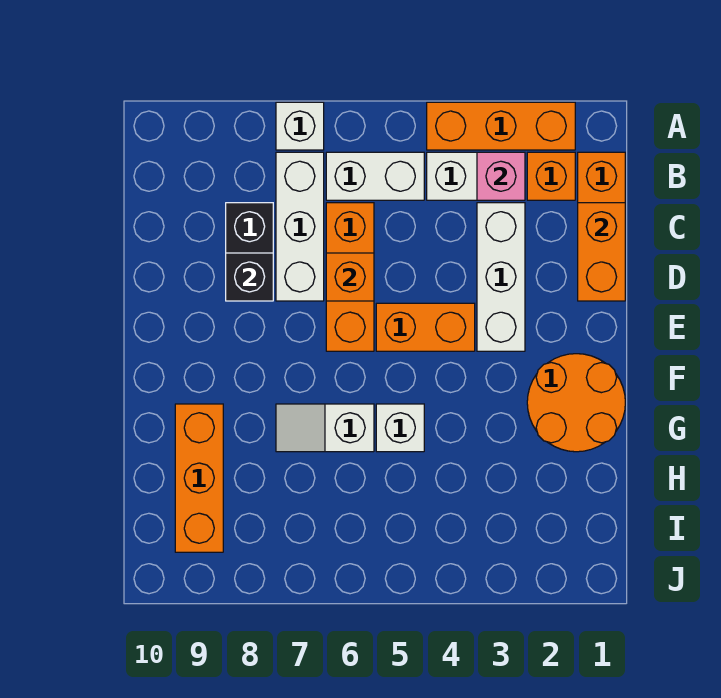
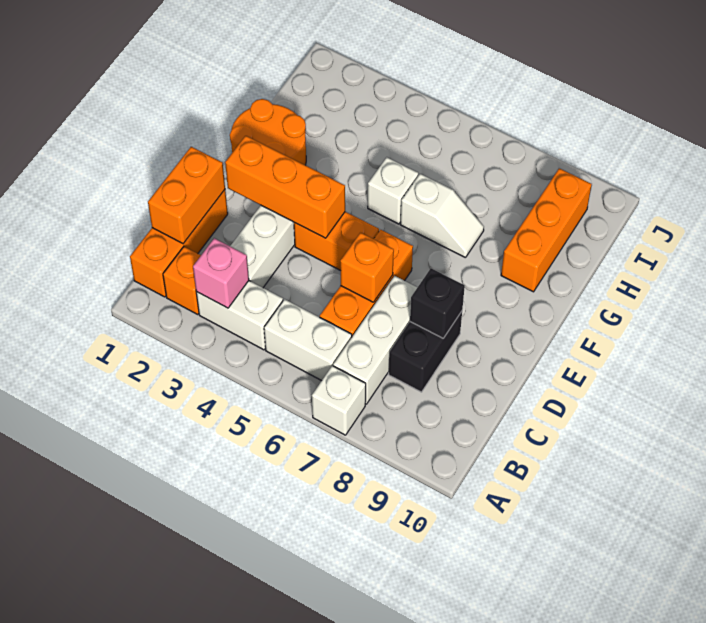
orange 1x3 brick [427,102,575,150] -> orange 1x3 brick moved to [225,136,345,238]

